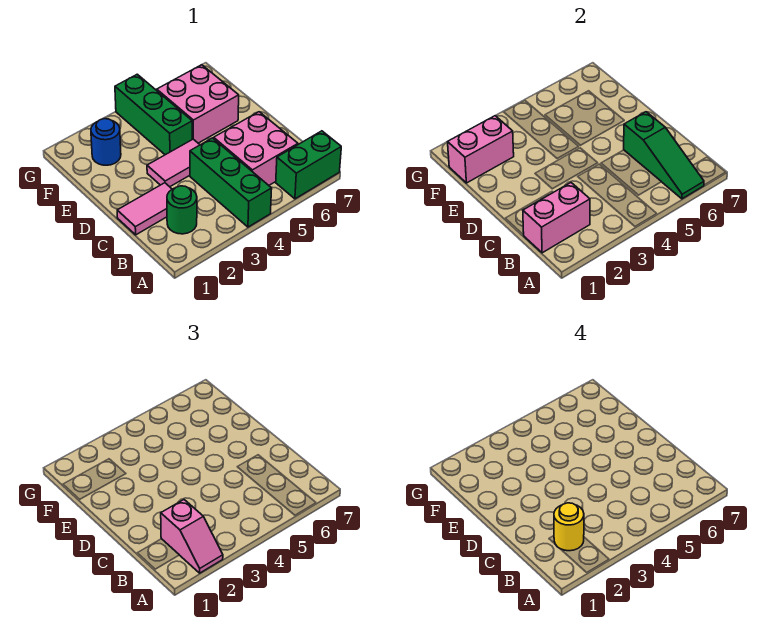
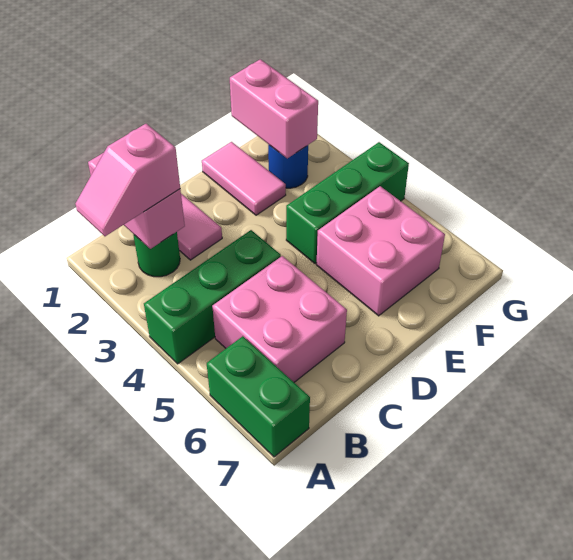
green 1x3 slope [624,112,704,199] -> none
yellow 1x1 round brick [554,503,584,551] -> none
pink 1x2 tile [147,139,200,187] -> pink 1x2 tile moved to [202,142,286,215]

